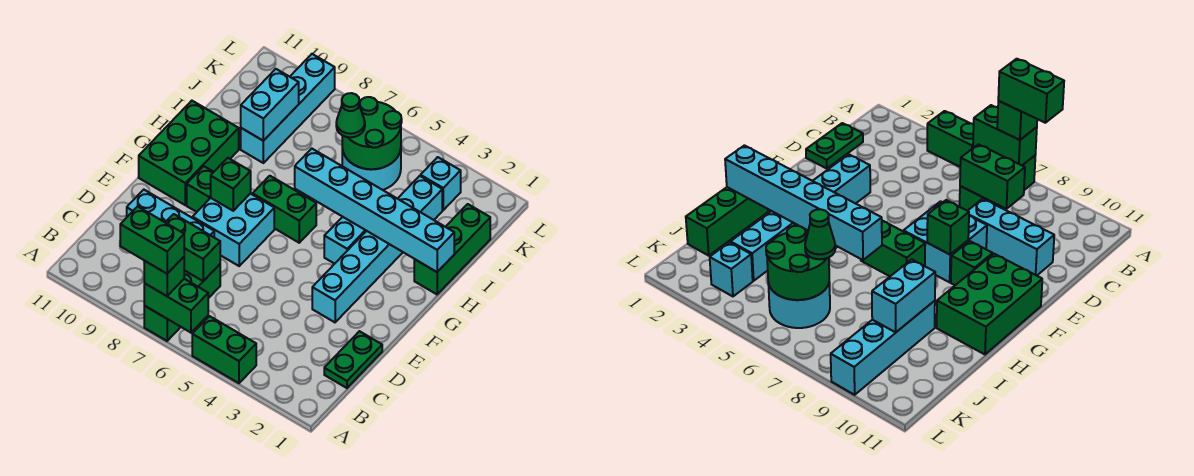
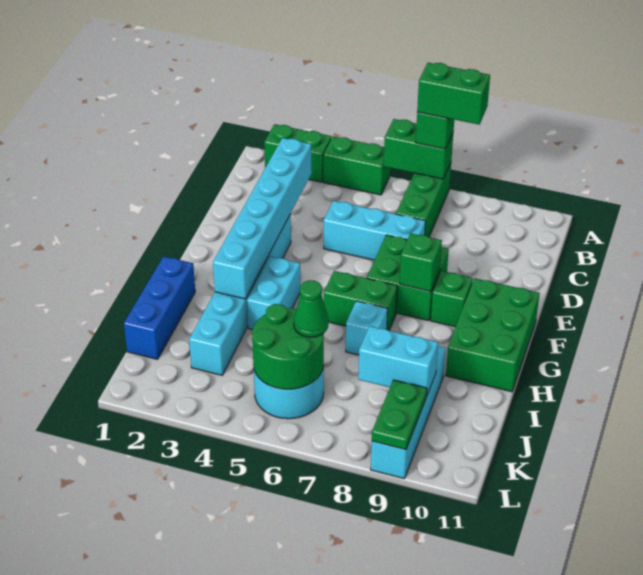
green 1x2 plate [324,331,382,388] -> green 1x2 plate moved to [372,380,427,450]
green 1x2 brick [165,214,220,281] -> green 1x2 brick moved to [264,124,331,182]
cyan 1x3 brick [127,190,214,237] -> cyan 1x3 brick moved to [324,201,426,260]
cyan 2x2 brick [193,193,274,266] -> green 2x2 brick [367,235,449,321]
green 1x3 brick [414,204,490,294] -> blue 1x3 brick [124,256,195,359]
cyan 1x6 brick [295,149,454,272] -> cyan 1x6 brick turned to [213,138,312,299]
cyan 1x2 brick [241,69,299,141] -> cyan 1x2 brick turned to [358,326,438,396]
cyan 1x1 brick [421,157,461,210] -> cyan 1x1 brick moved to [346,301,388,355]

